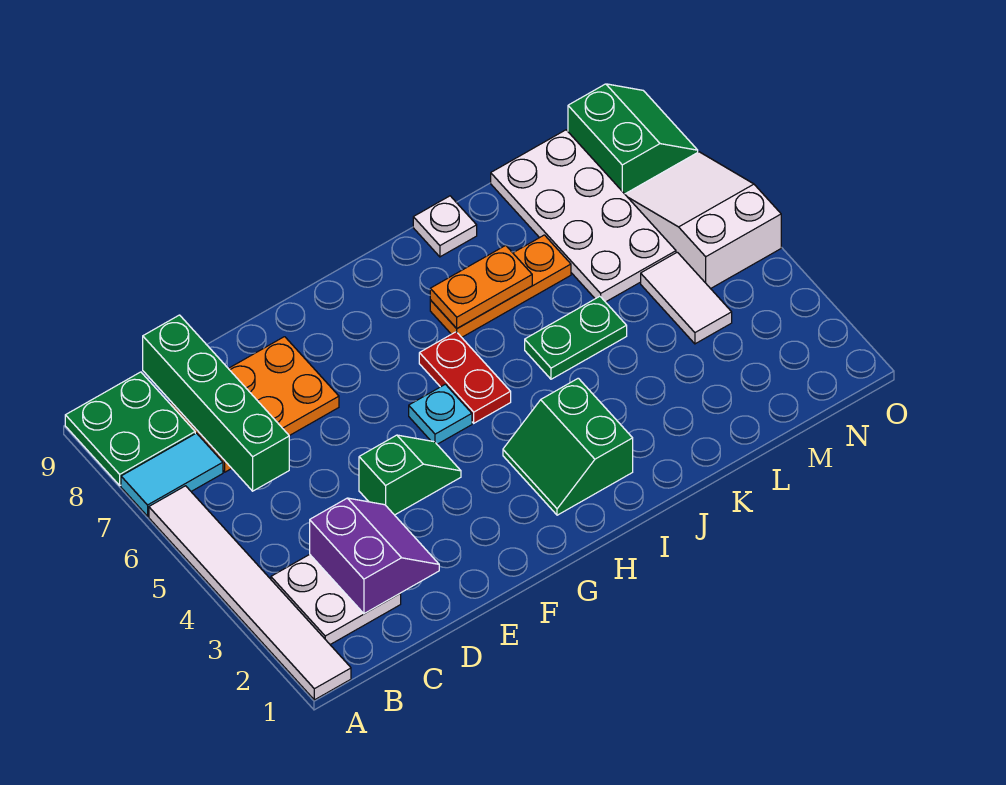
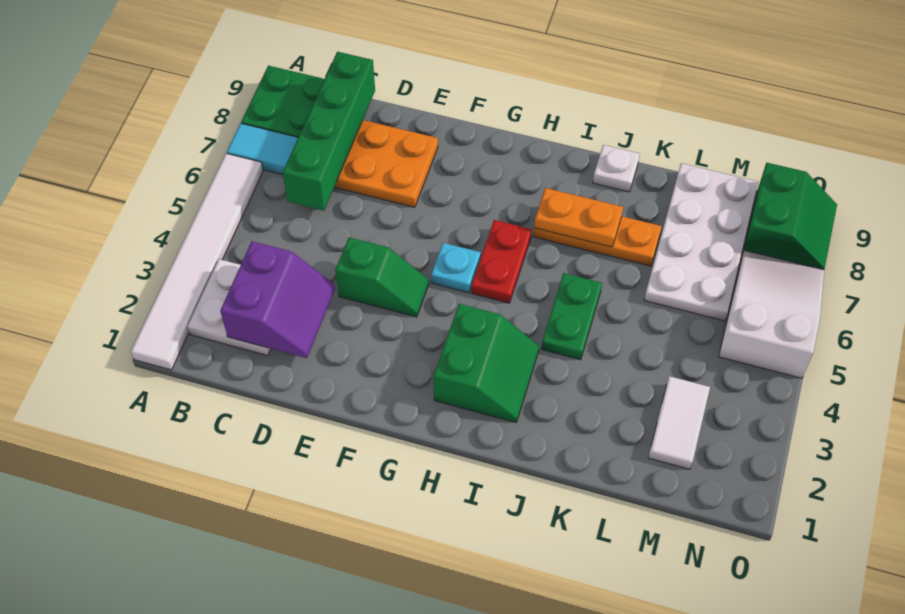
green 2x2 slope [503,378,633,515] -> green 2x2 slope turned to [434,304,539,422]
green 1x2 plate [525,296,627,379] -> green 1x2 plate turned to [541,273,602,360]
white 1x2 tile [641,252,732,344] -> white 1x2 tile moved to [648,376,710,469]

